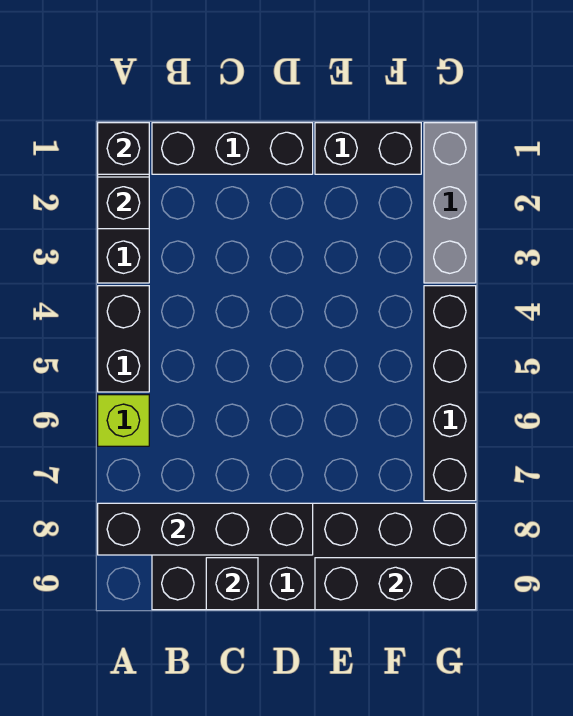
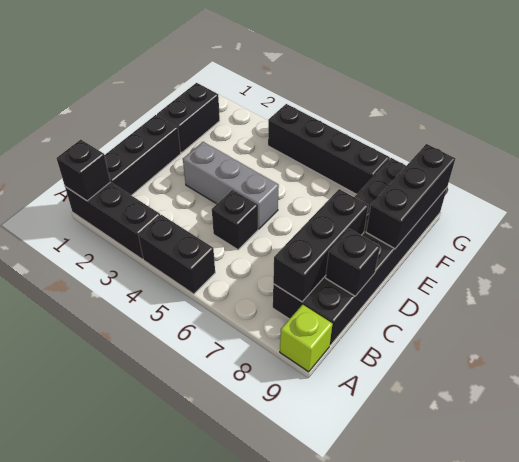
black 1x1 brick [98,177,149,229] -> black 1x1 brick moved to [212,190,258,250]
lime 1x1 brick [98,395,149,446] -> lime 1x1 brick moved to [280,305,333,372]
black 1x4 brick [98,503,313,555] -> black 1x3 brick [273,189,368,302]
grey 1x3 brick [424,123,476,283] -> grey 1x3 brick moved to [183,142,279,229]

